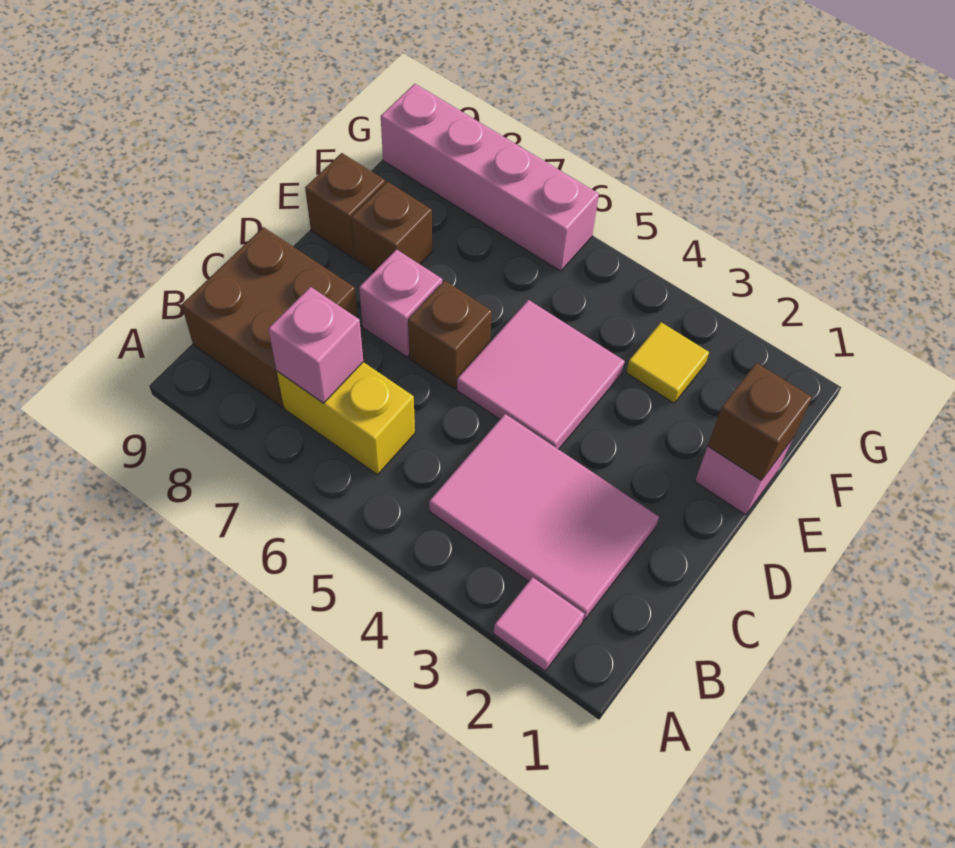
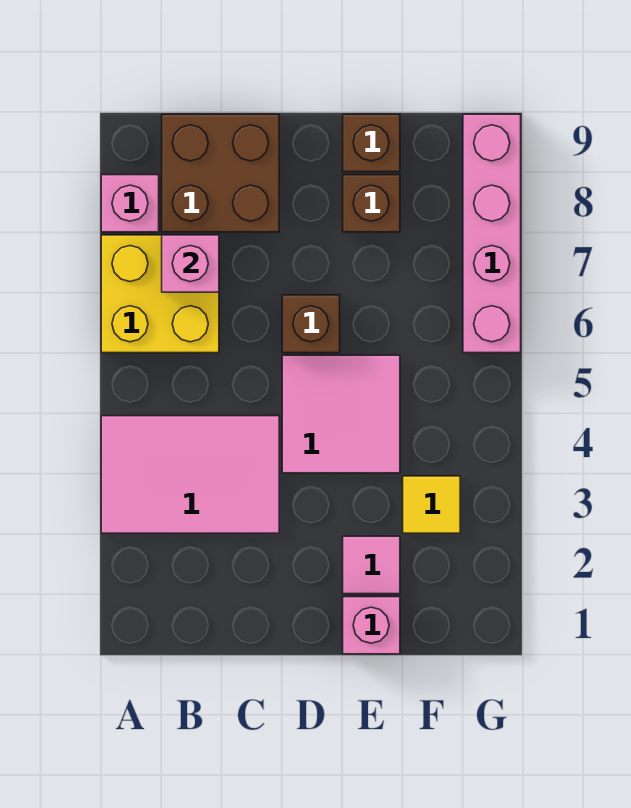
pink 1x1 tile [494,577,584,671] -> pink 1x1 tile moved to [343,536,400,594]
pink 2x3 tile [429,414,659,620] -> pink 2x3 tile turned to [101,416,279,533]
yellow 1x2 brick [277,362,415,475] -> yellow 2x2 brick [101,235,219,353]
pink 1x1 brick [359,249,442,357] -> pink 1x1 brick moved to [101,175,159,232]
brown 1x1 brick [708,363,812,480] -> none

